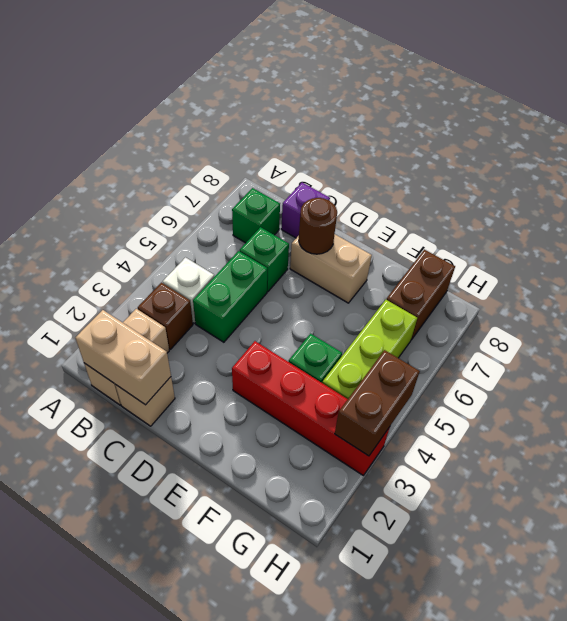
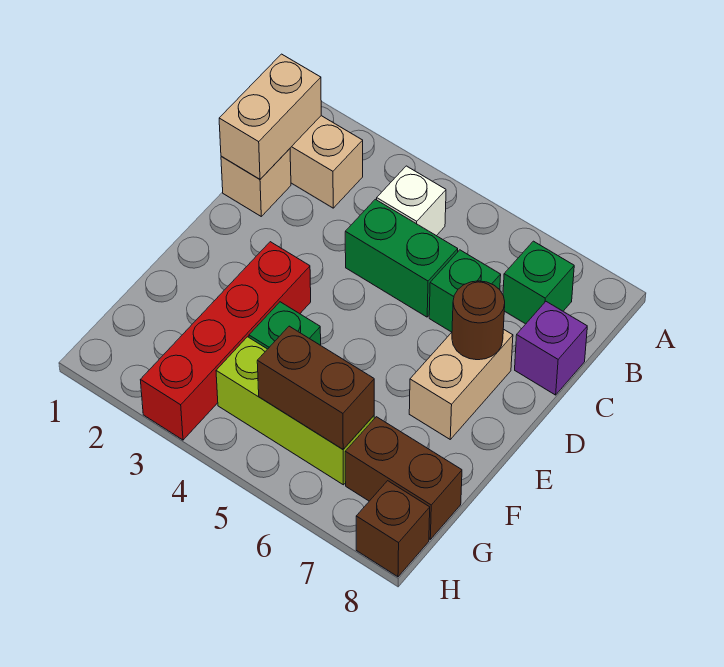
brown 1x1 brick [138,283,193,349] -> brown 1x1 brick moved to [356,481,430,577]
brown 1x2 brick [335,350,420,456] -> brown 1x2 brick moved to [257,326,374,449]

